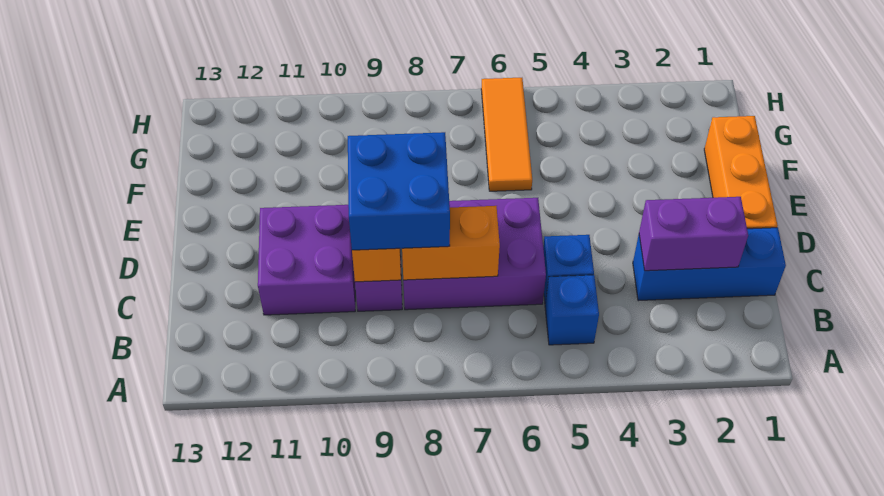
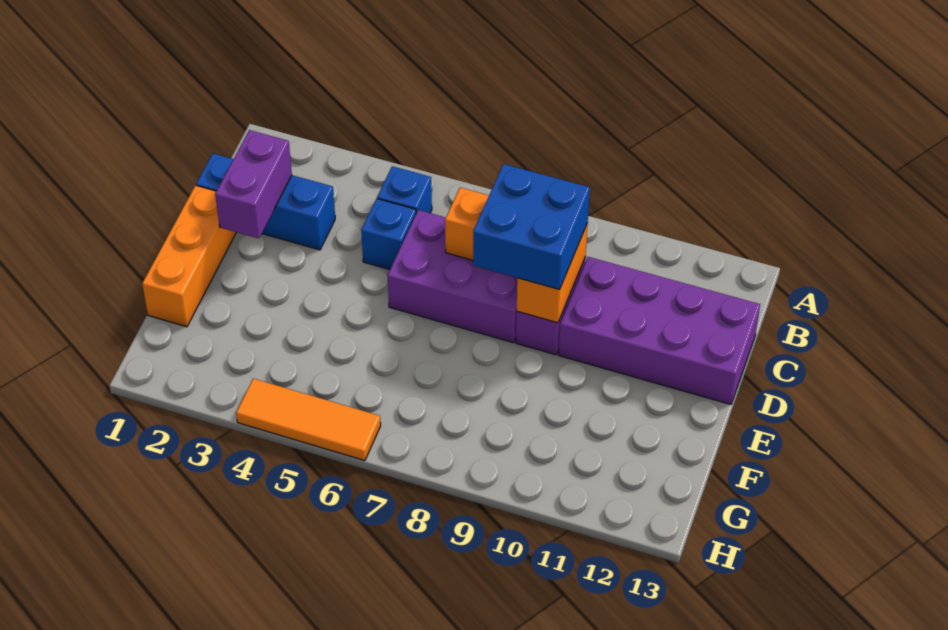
purple 1x2 brick [639,197,748,271] -> purple 1x2 brick turned to [215,130,292,238]
purple 2x2 brick [258,205,355,315] -> purple 2x4 brick [559,257,760,404]
orange 1x3 tile [481,78,532,191] -> orange 1x3 tile turned to [236,379,381,461]

